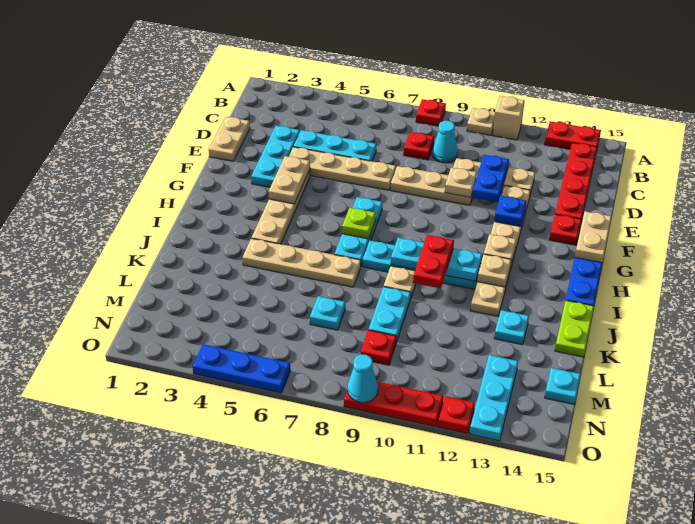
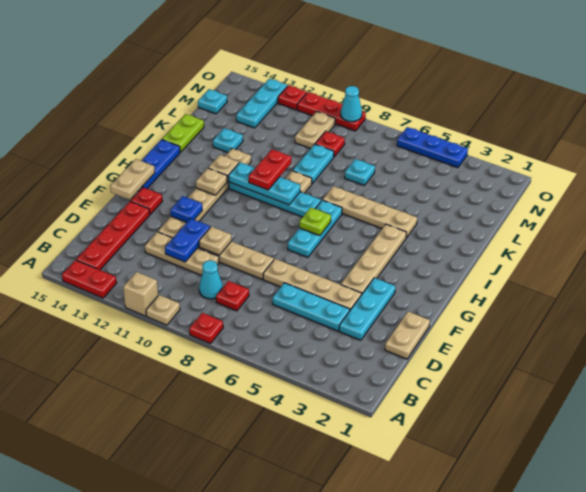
tan 1x2 plate [269,156,310,204] -> tan 1x2 plate moved to [295,111,335,148]

